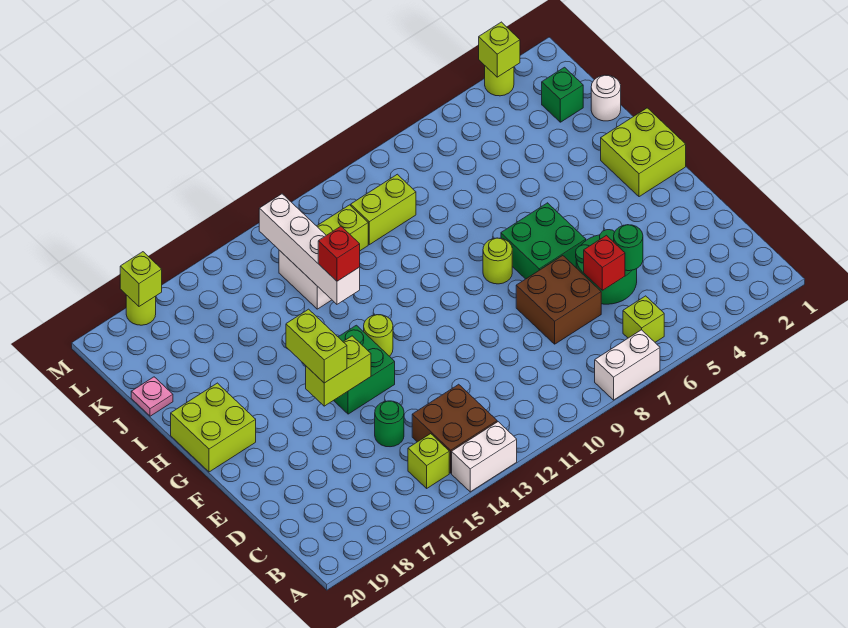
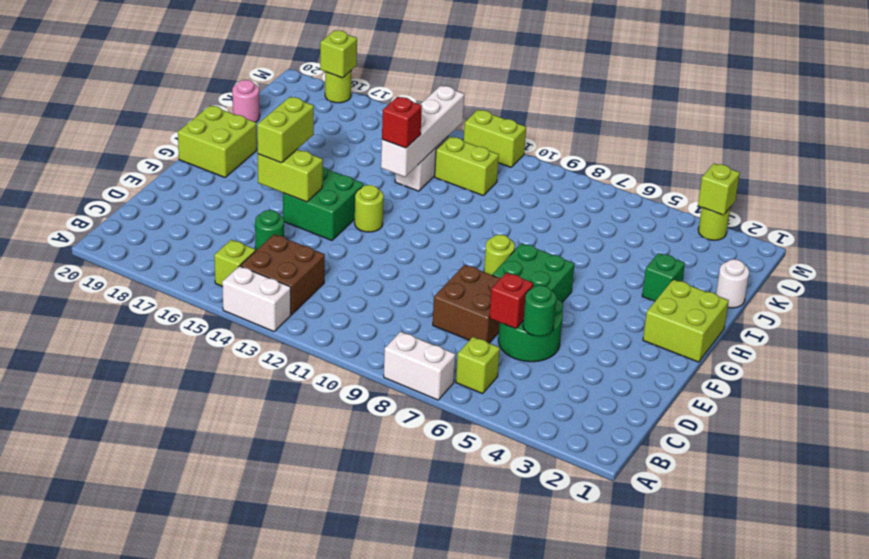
pink 1x1 plate [131,377,173,416] -> pink 1x1 round brick [232,80,260,122]
green 1x1 brick [542,67,583,122] -> green 1x1 brick moved to [642,253,685,301]
lime 1x2 brick [351,174,416,245] -> lime 1x2 brick moved to [464,110,526,167]

